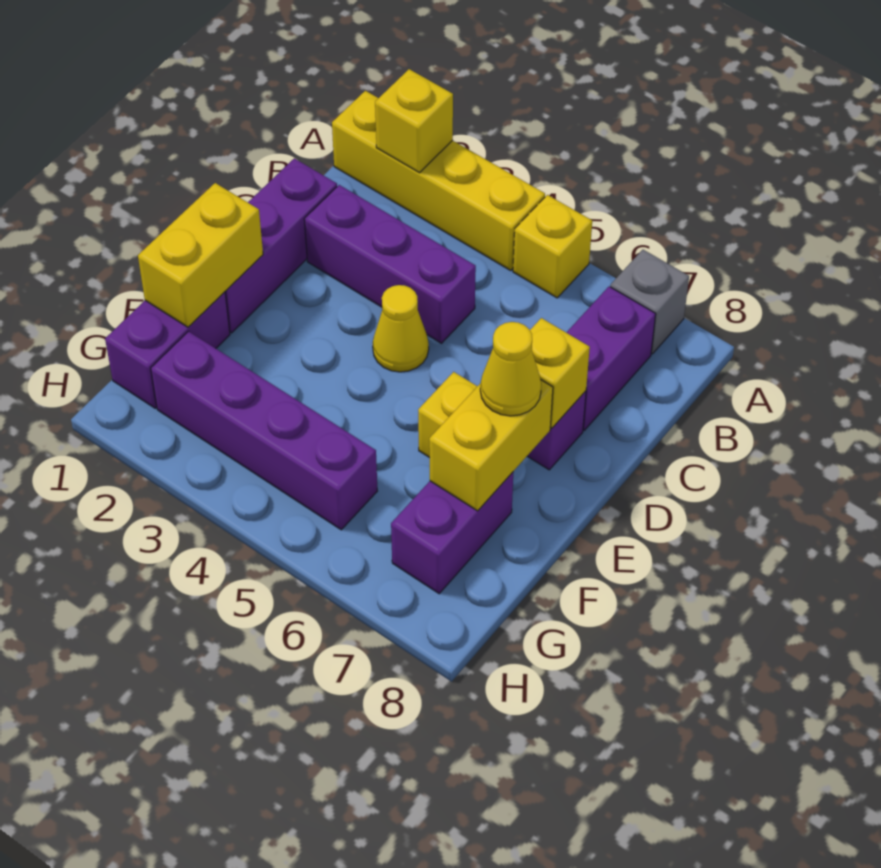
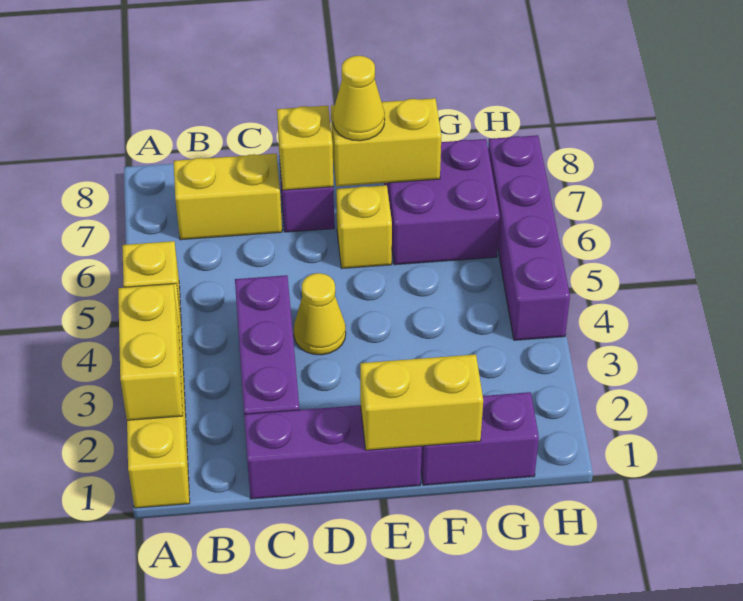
yellow 1x1 brick [375,69,453,173] -> yellow 1x2 brick [118,284,183,420]
grey 1x1 brick [610,250,689,354] -> none
purple 1x2 brick [566,287,656,430] -> yellow 1x2 brick [174,154,282,240]
purple 1x2 brick [391,472,513,594] -> purple 2x2 brick [384,139,500,265]
purple 1x4 brick [151,331,377,530] -> purple 1x4 brick moved to [488,135,570,340]

